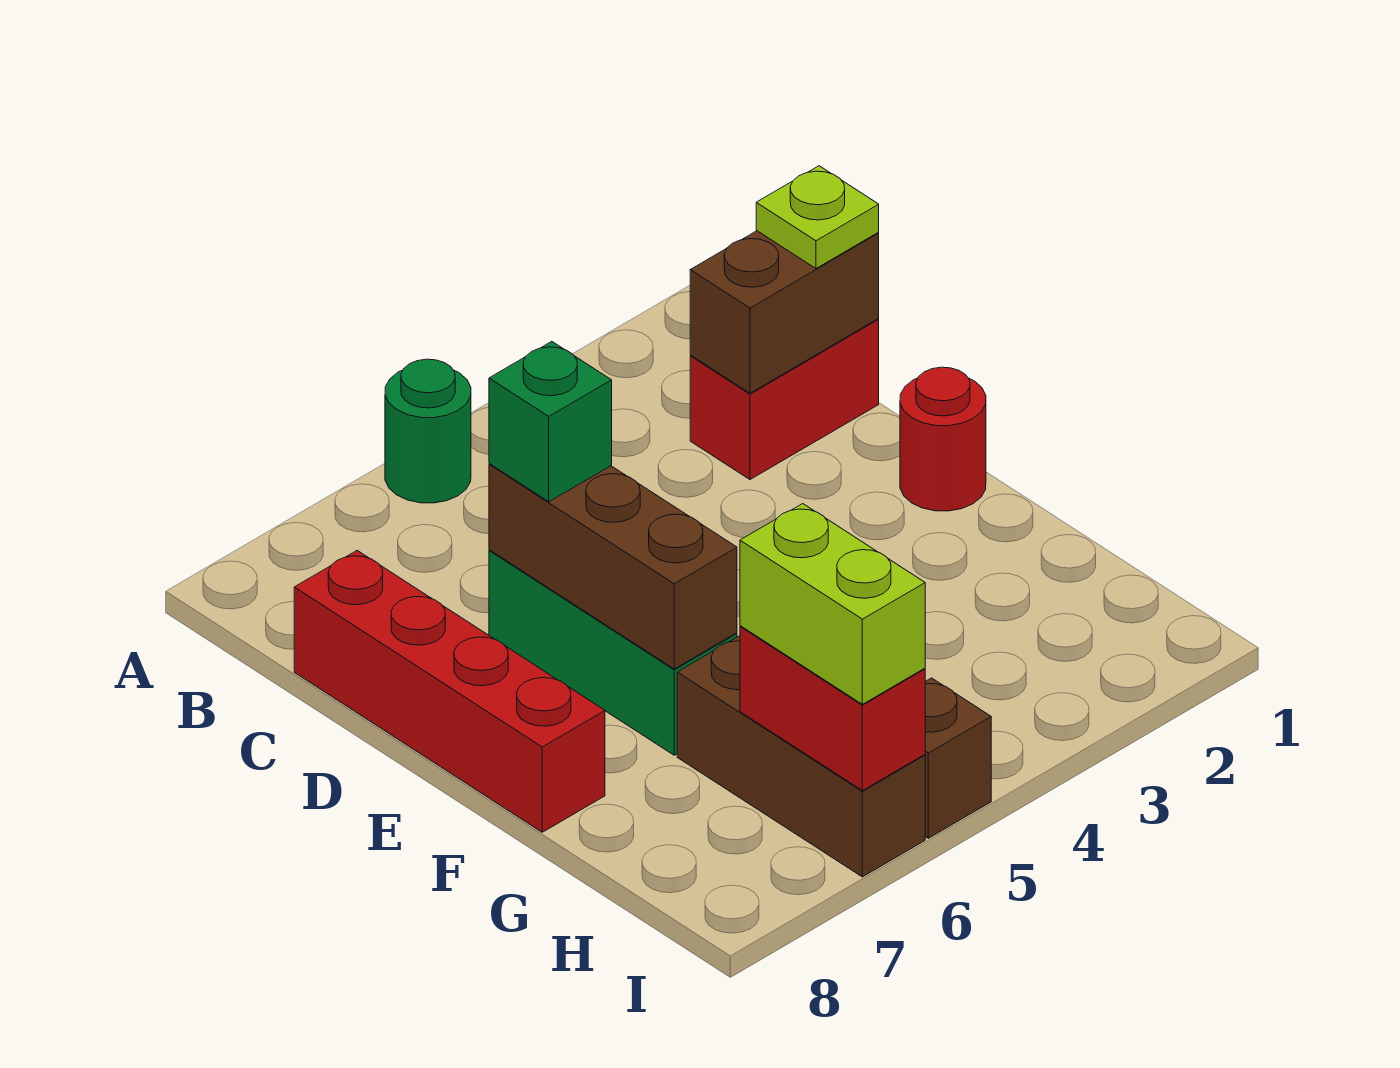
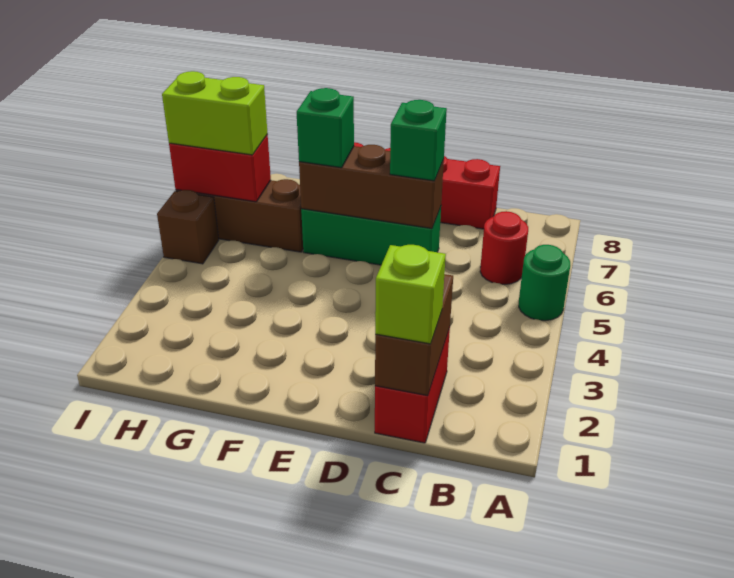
lime 1x1 plate [756,166,879,269] -> lime 1x1 brick [375,245,446,344]
red 1x1 round brick [900,367,986,511] -> red 1x1 round brick moved to [480,211,528,285]
none -> green 1x1 brick [297,88,354,168]

